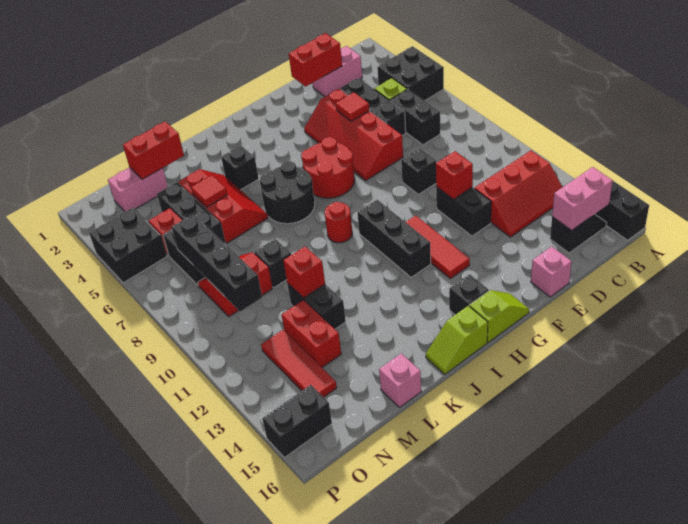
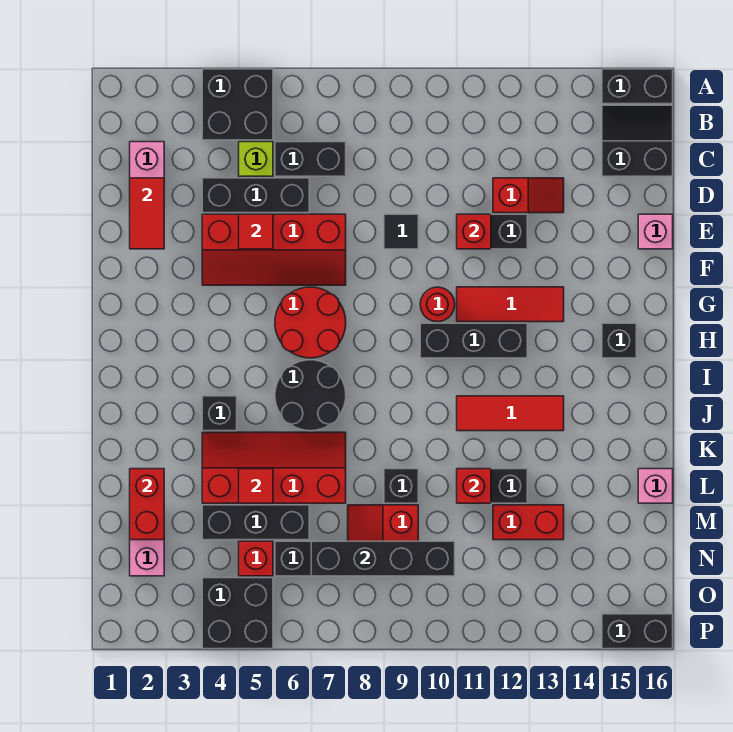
red 2x3 slope [474,150,562,237] -> red 1x2 slope [493,178,564,213]
black 1x2 slope [550,214,606,253] -> black 2x2 slope [602,105,673,176]
pink 1x2 brick [552,167,613,231] -> none
red 1x2 brick [289,33,342,87] -> red 1x2 tile [130,178,164,249]
black 1x1 brick [401,149,436,194] -> black 1x1 tile [384,214,418,249]
lime 1x2 slope [469,290,529,342] -> none
red 1x1 round brick [325,202,352,243] -> red 1x1 round brick moved to [420,287,455,322]
lime 1x2 slope [426,306,488,374] -> none
red 2x3 slope [179,169,268,243] -> red 2x4 slope [202,432,346,503]
red 1x3 tile [261,330,337,397] -> red 1x3 tile moved to [457,396,564,431]
black 1x2 brick [262,385,332,458] -> black 1x2 brick turned to [602,614,673,649]

